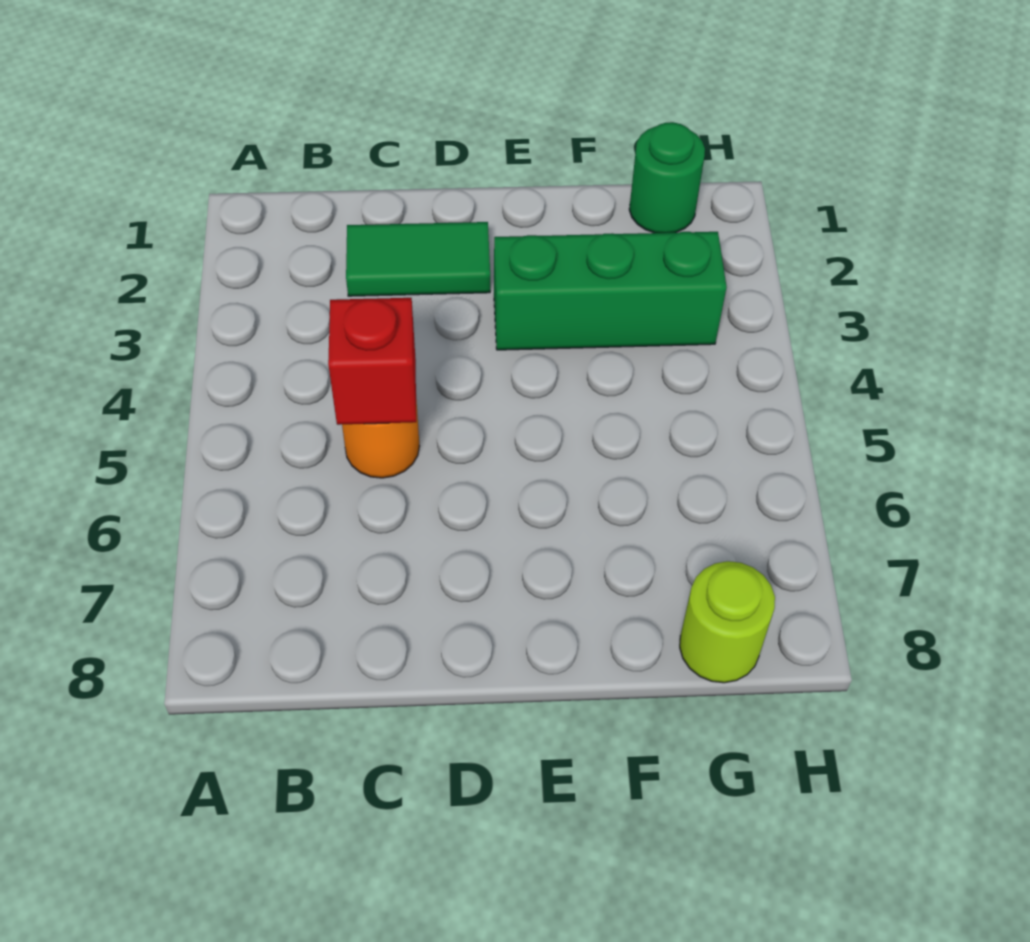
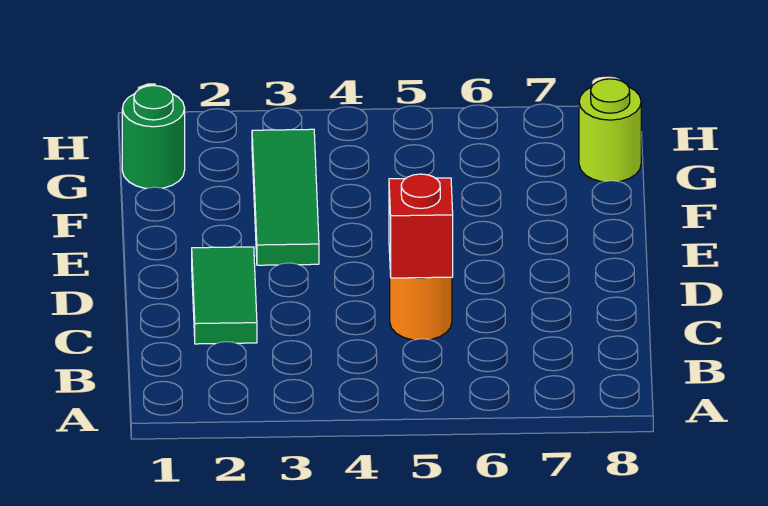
green 1x3 brick [494,232,727,350] -> green 1x3 tile [252,129,319,265]

